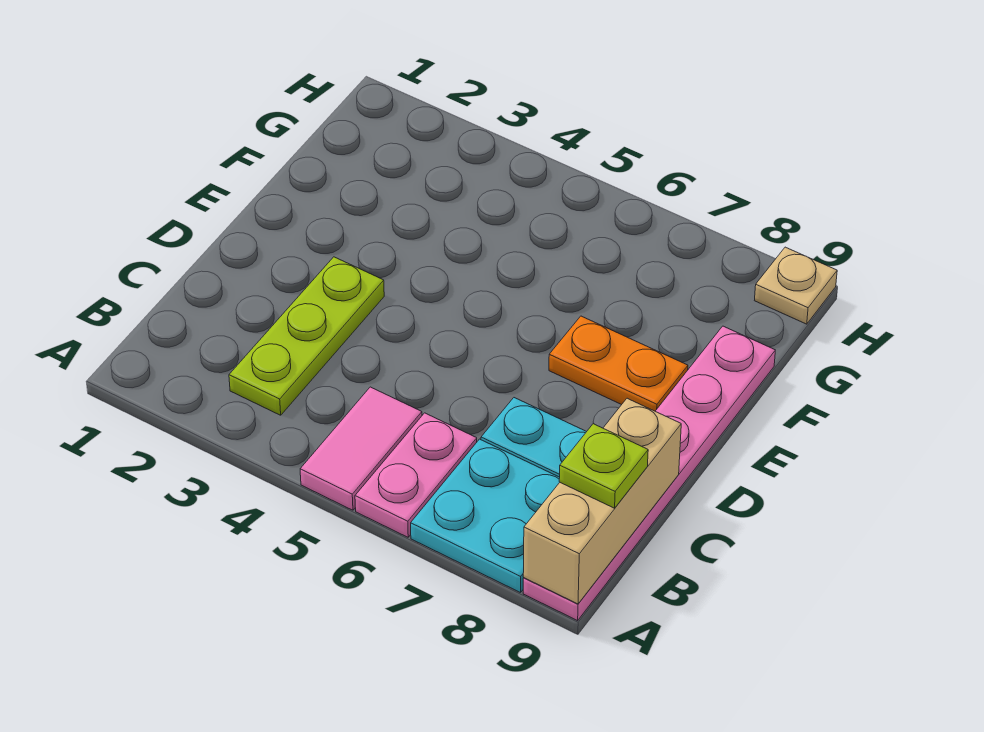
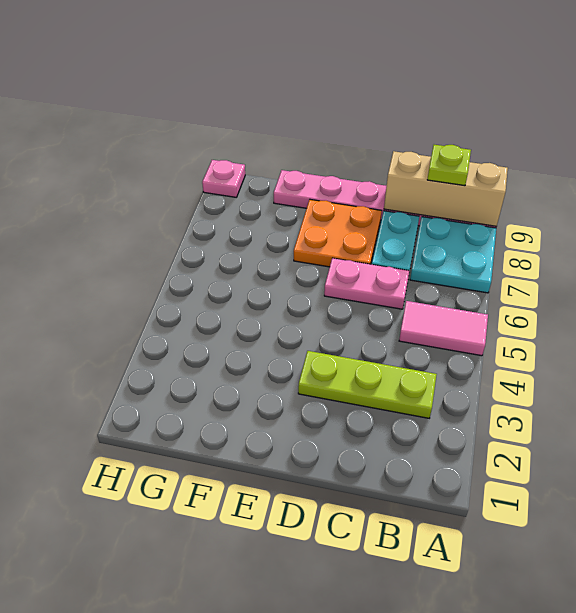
pink 1x2 plate [355,413,477,537] -> pink 1x2 plate moved to [324,258,409,309]
orange 1x2 plate [549,316,688,411] -> orange 2x2 plate [294,200,382,267]
tan 1x1 plate [754,247,837,324] -> pink 1x1 plate [202,160,245,197]

